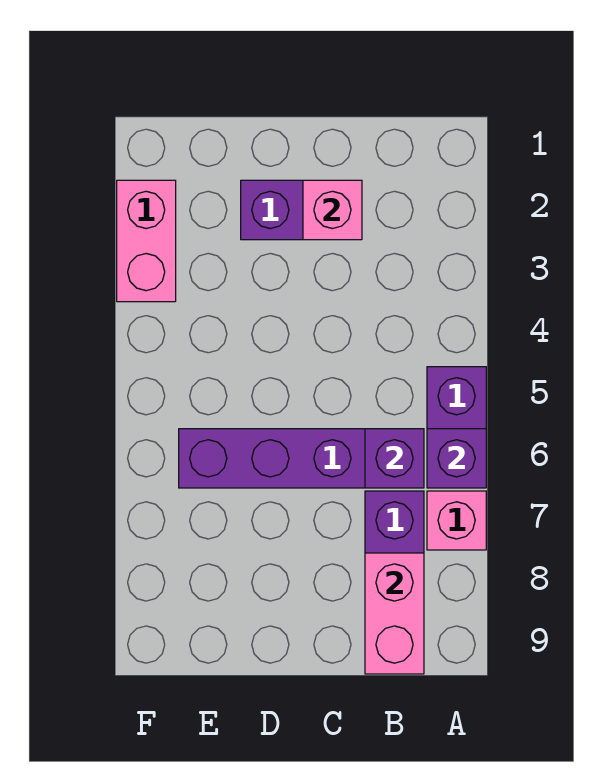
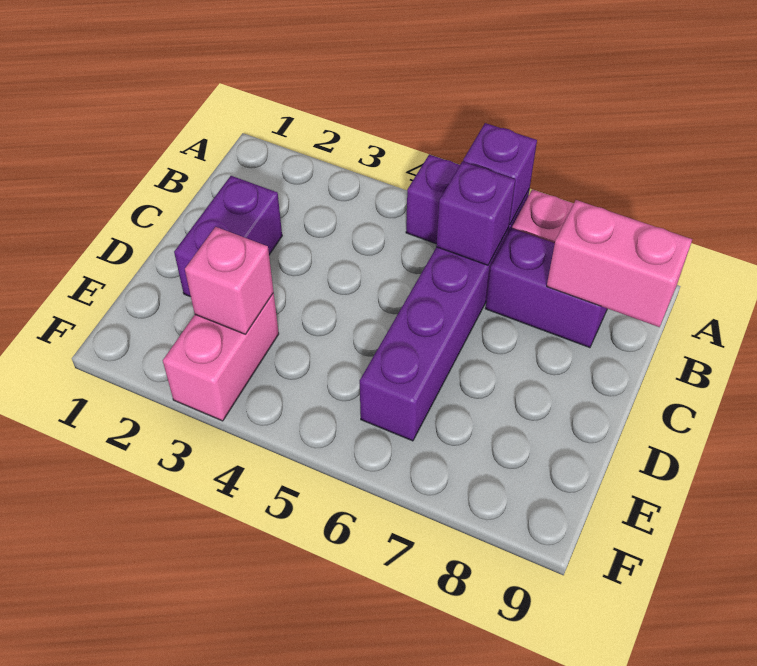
pink 1x1 brick [303,180,362,240] -> pink 1x1 brick moved to [185,227,274,334]
pink 1x2 brick [117,180,176,302] -> pink 1x2 brick turned to [163,293,279,421]

